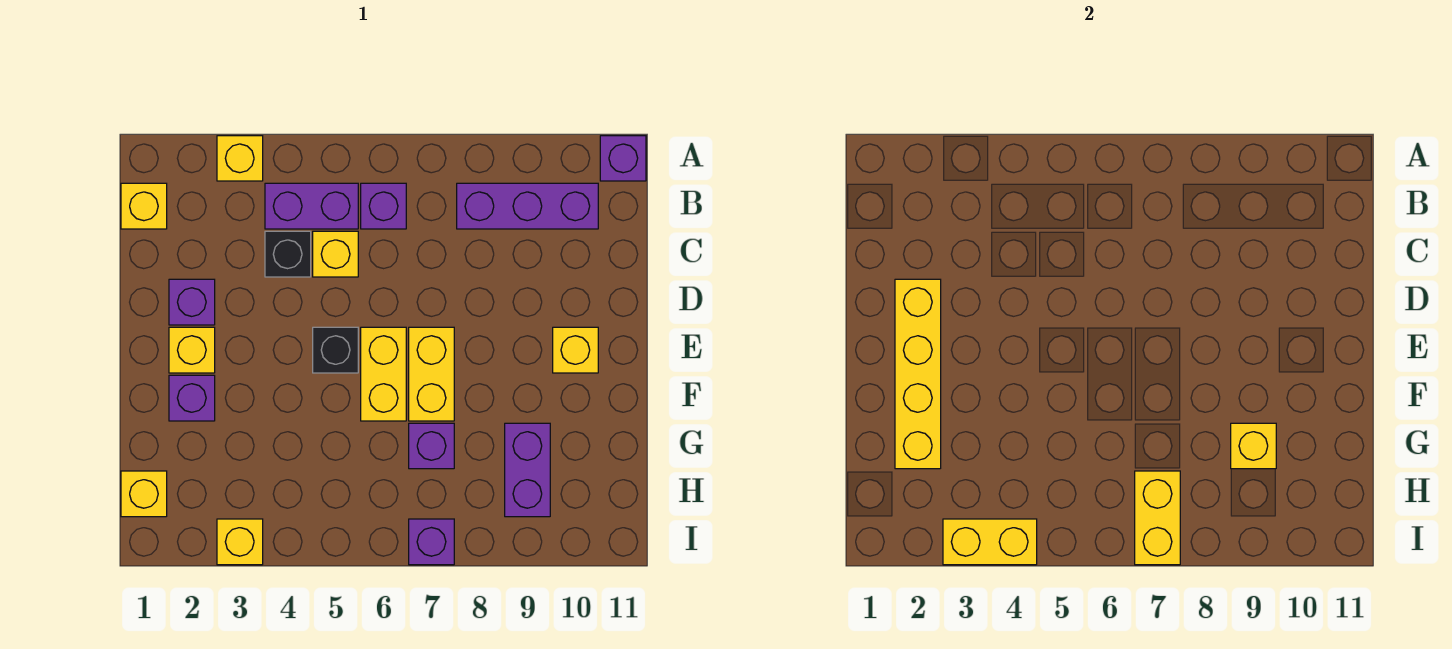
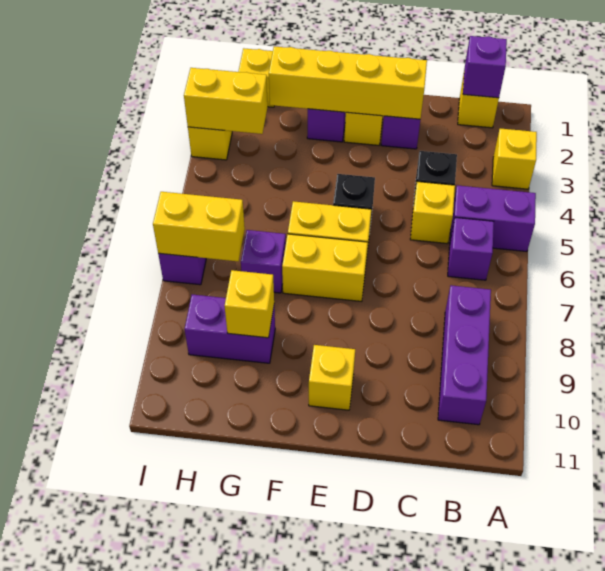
purple 1x1 brick [600,136,646,181] -> purple 1x1 brick moved to [463,36,507,98]
purple 1x2 brick [265,183,358,229] -> purple 1x2 brick turned to [450,185,536,252]
yellow 1x2 brick [943,519,1037,565] -> yellow 1x2 brick turned to [184,68,268,134]

